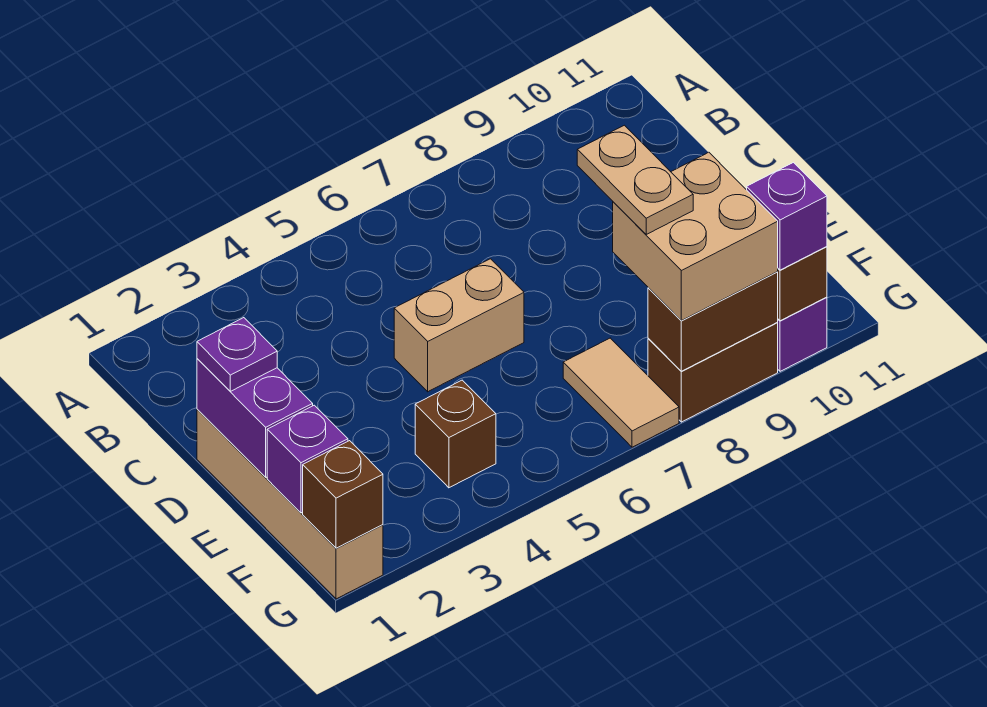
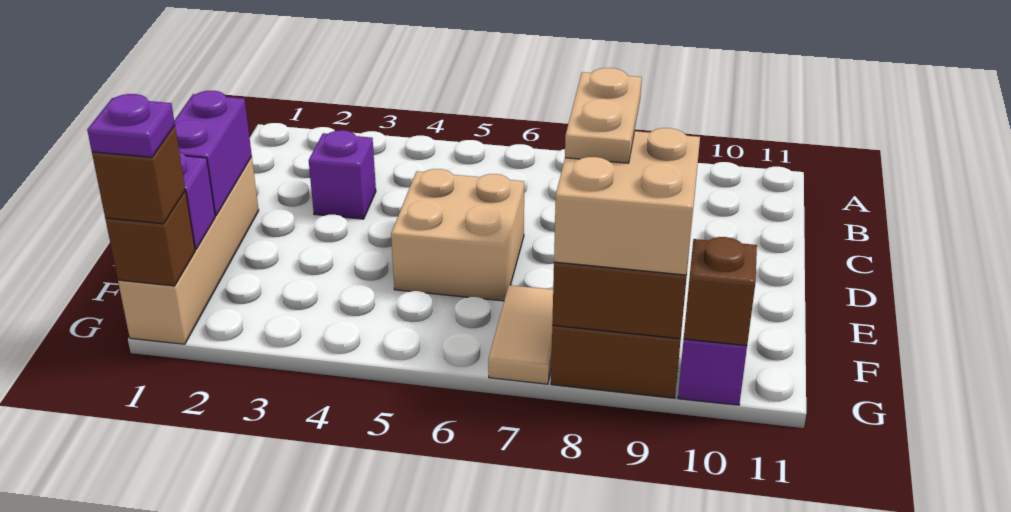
purple 1x1 plate [197,318,277,391] -> purple 1x1 plate moved to [87,94,175,157]
tan 1x2 brick [394,259,524,392] -> tan 2x2 brick [391,169,524,301]
brown 1x1 brick [415,380,496,488] -> brown 1x1 brick moved to [92,126,185,224]
purple 1x1 brick [747,163,827,270] -> purple 1x1 brick moved to [309,130,376,219]

